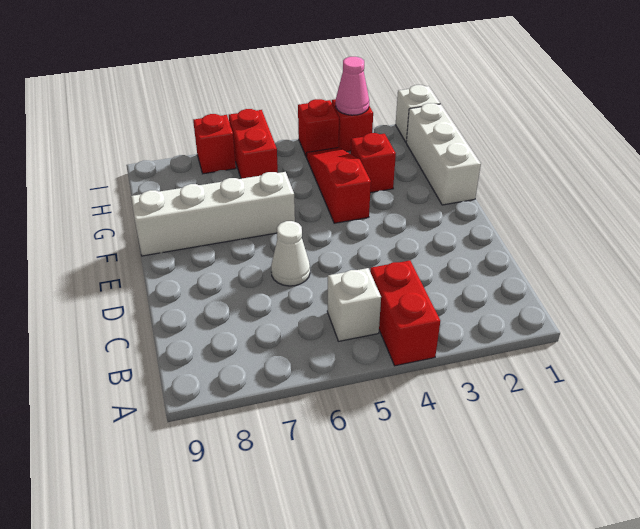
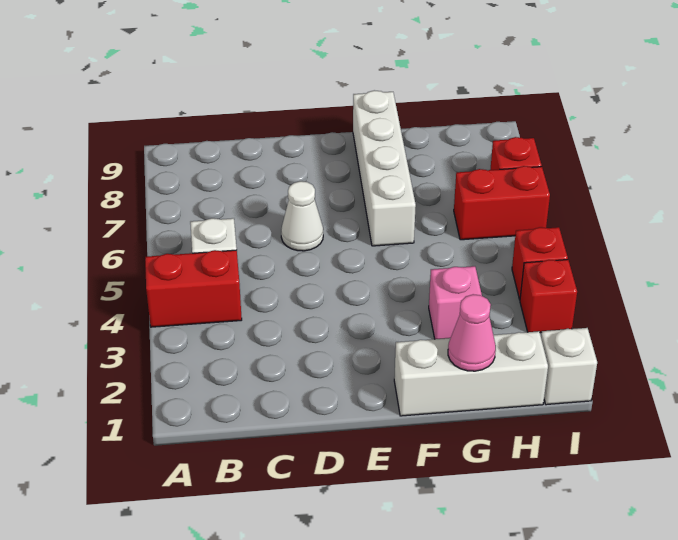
red 1x3 slope [306,148,371,223] -> none
red 1x1 brick [351,133,396,193] -> pink 1x1 brick [429,266,482,339]
pink 1x1 cone [336,57,369,115] -> pink 1x1 cone moved to [448,294,496,371]

